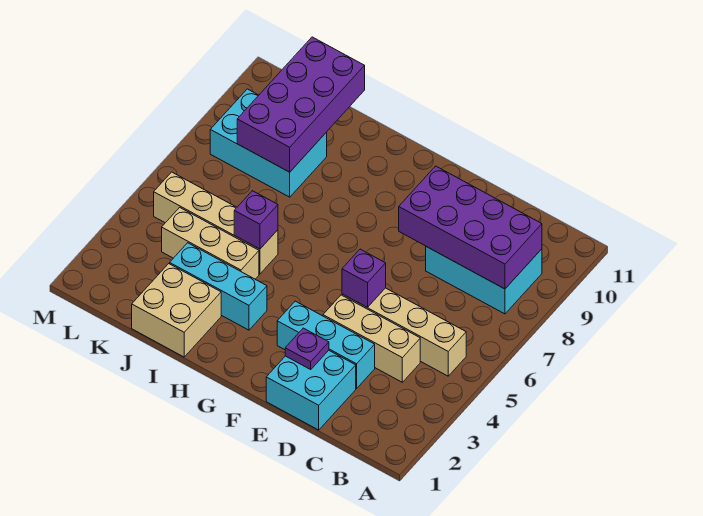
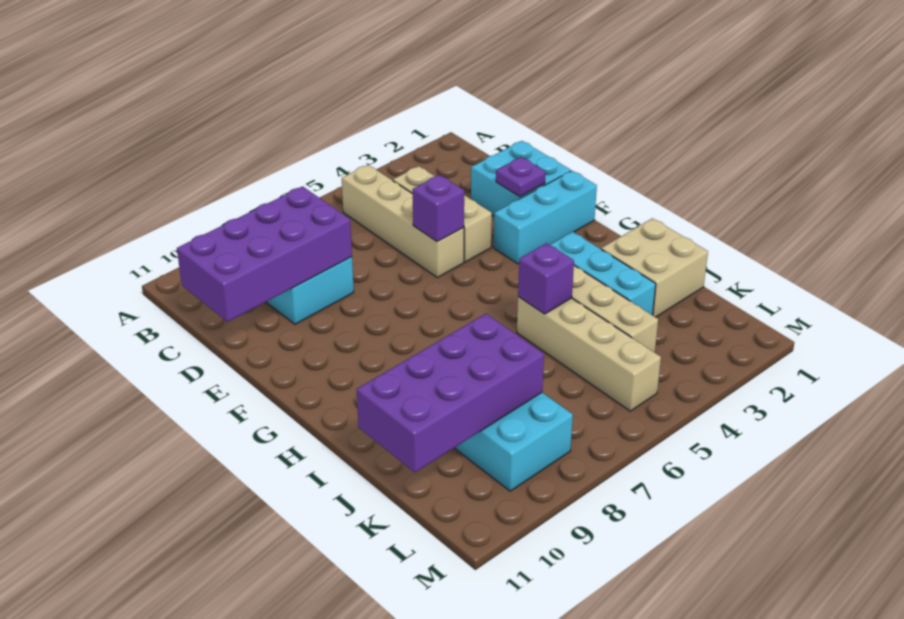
purple 2x4 brick [399,166,542,289] -> purple 2x4 brick turned to [177,186,352,322]
cyan 1x3 brick [277,301,375,389] -> cyan 1x3 brick turned to [494,171,597,264]

